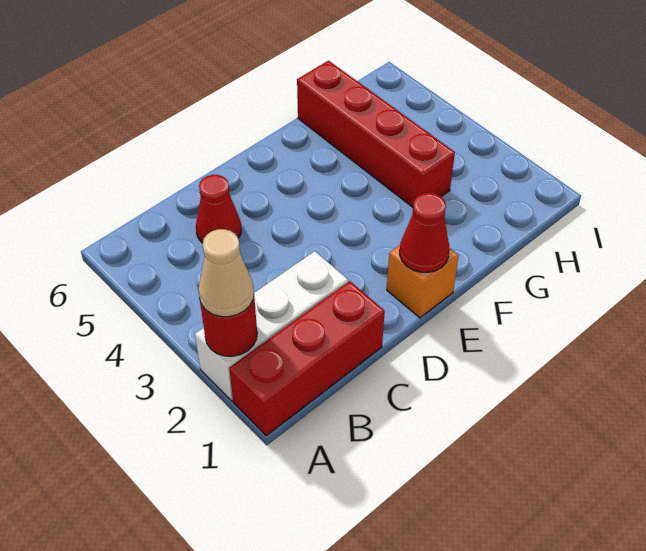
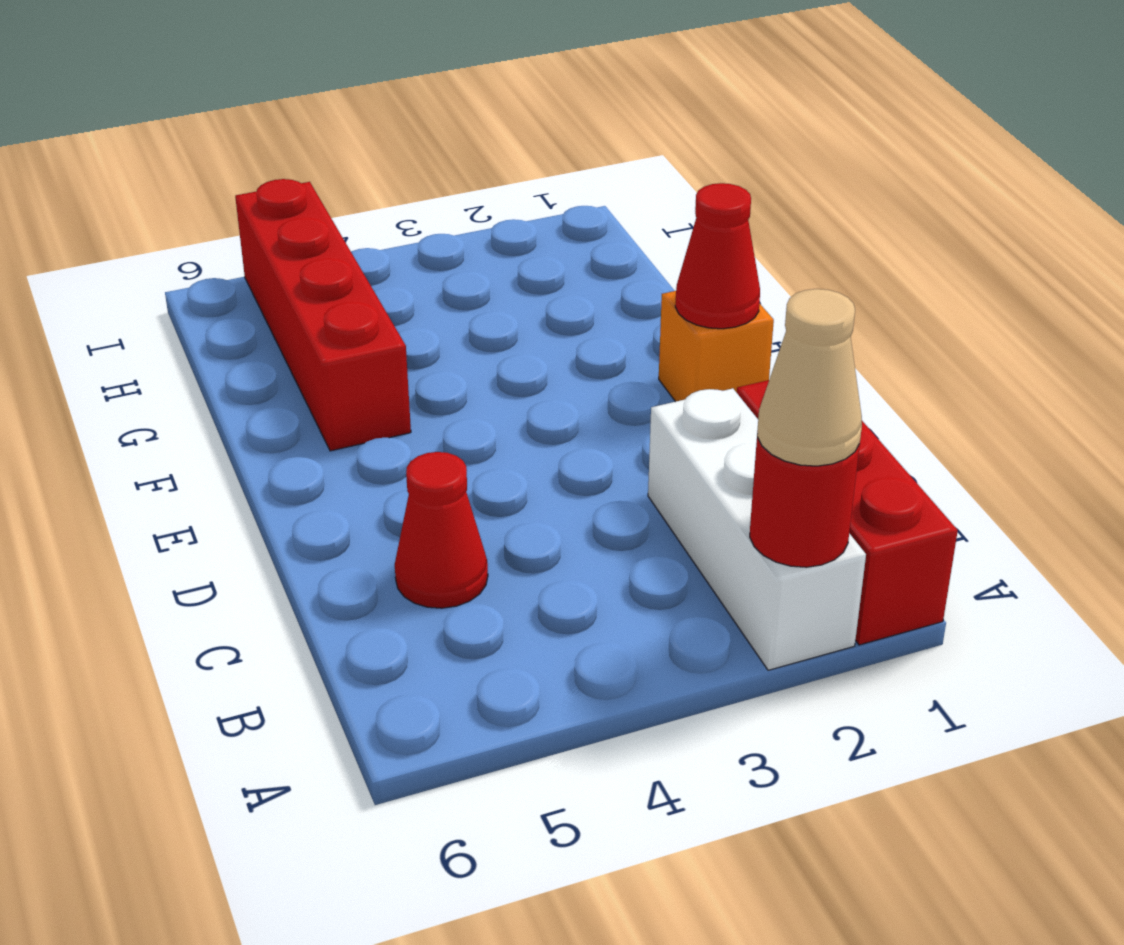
red 1x4 brick [297,61,455,207] -> red 1x4 brick turned to [235,179,411,451]

